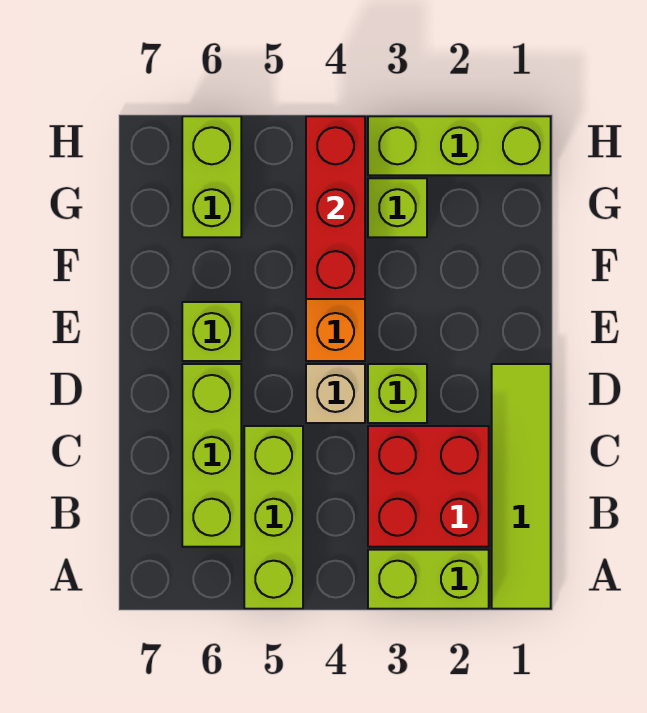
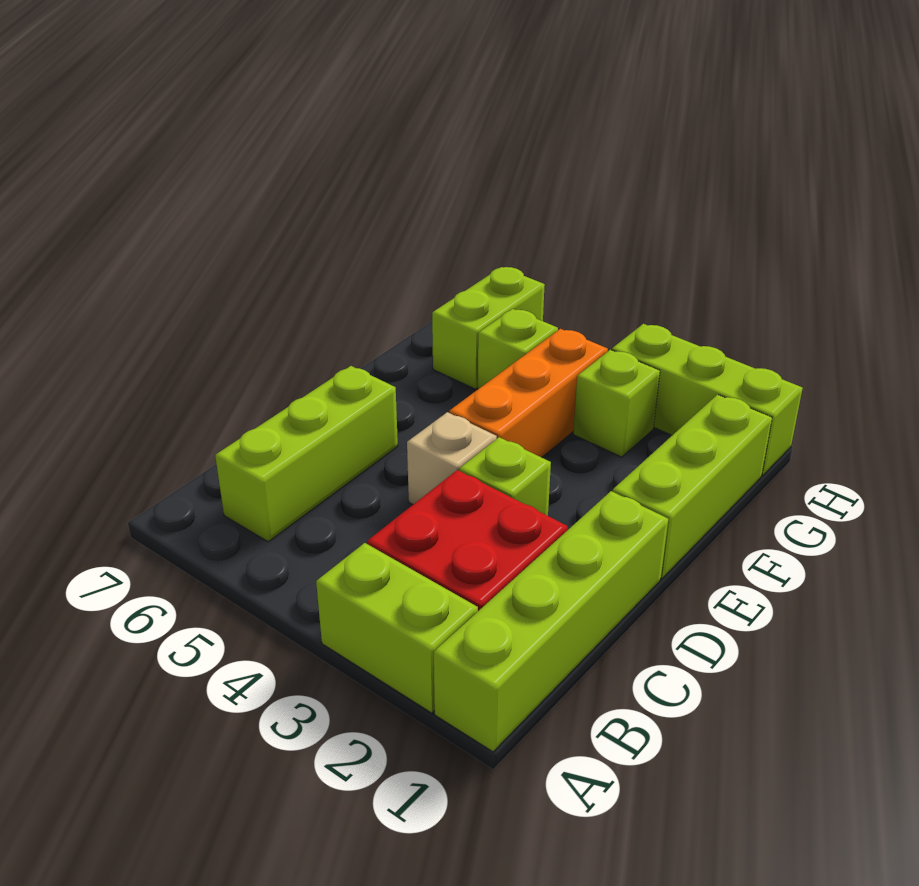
lime 1x4 tile [492,364,551,609] -> lime 1x4 brick [434,491,668,752]
lime 1x3 brick [244,426,303,609] -> lime 1x3 brick moved to [613,395,772,579]
lime 1x1 brick [182,302,241,361] -> lime 1x1 brick moved to [478,309,558,389]
red 1x3 brick [306,116,365,299] -> none

